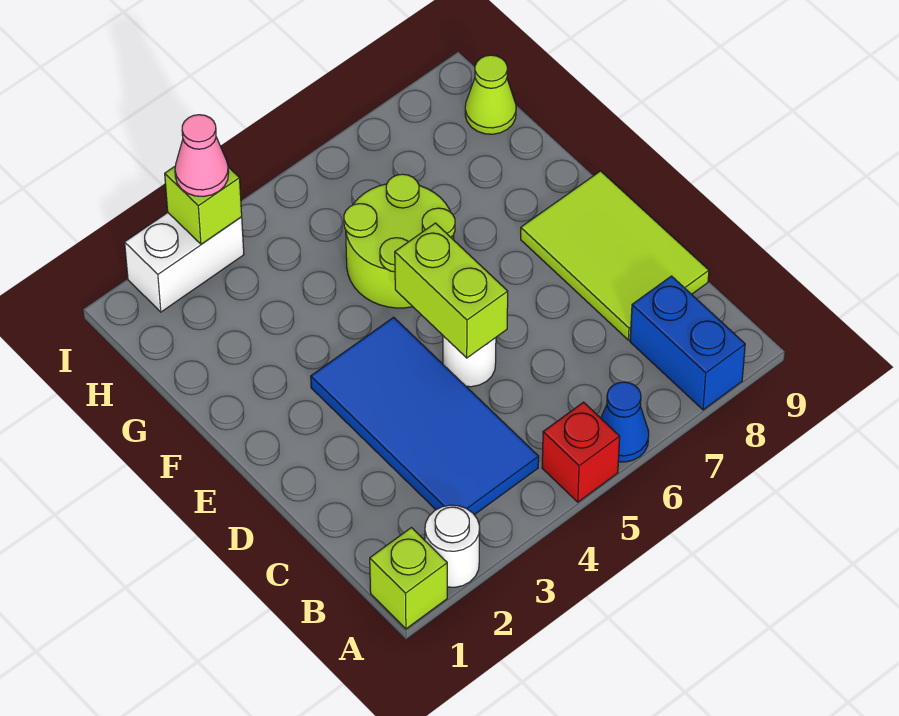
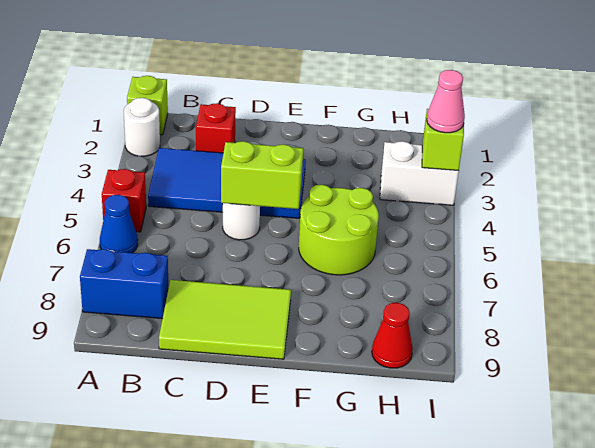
none -> red 1x1 brick [196,103,236,153]
lime 1x1 cone [465,55,516,134] -> red 1x1 cone [372,303,413,368]
white 1x2 brick [125,213,244,312] -> white 1x2 brick turned to [380,141,459,205]

